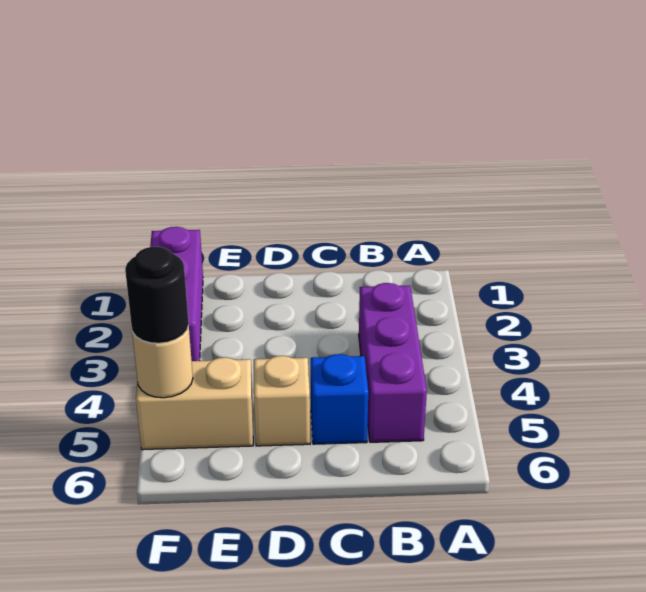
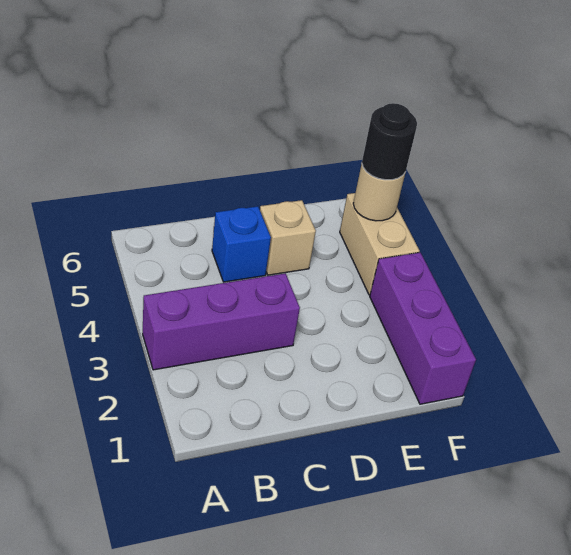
purple 1x3 brick [359,283,427,442] -> purple 1x3 brick turned to [143,273,300,370]
tan 1x2 brick [136,357,253,450] -> tan 1x2 brick turned to [340,193,420,295]

